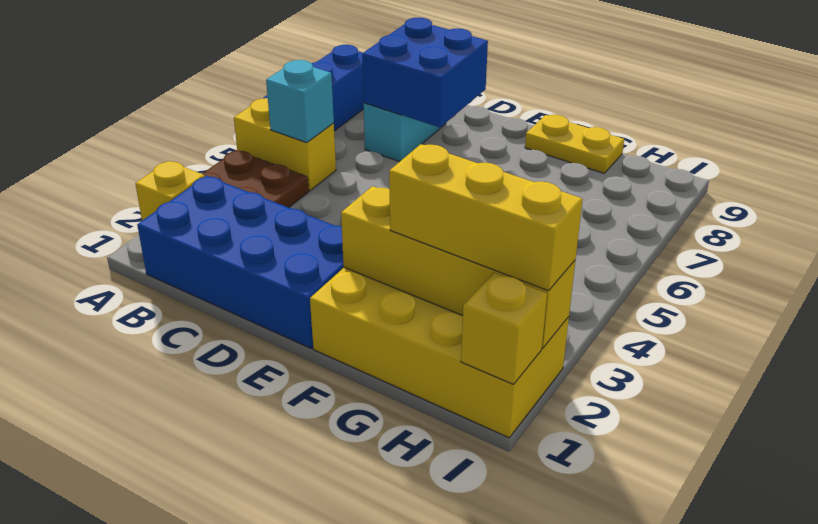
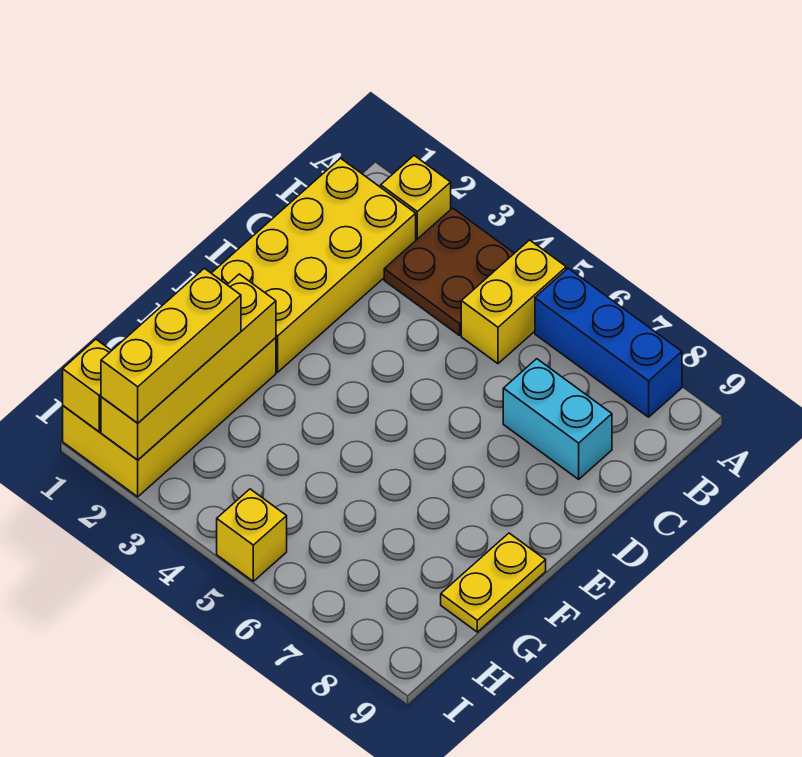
blue 2x4 brick [137,176,344,348] -> yellow 2x4 brick [212,158,416,372]
cyan 1x1 brick [266,60,334,143] -> none
blue 2x2 brick [362,18,488,127] -> none
none -> yellow 1x1 brick [217,489,287,581]

